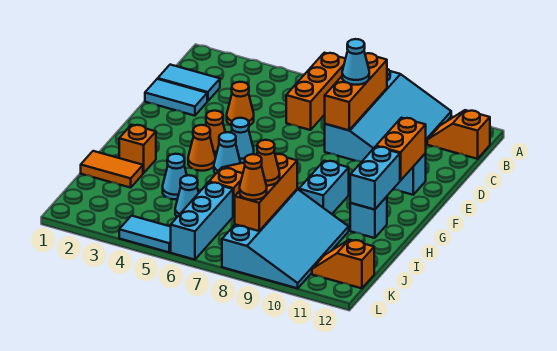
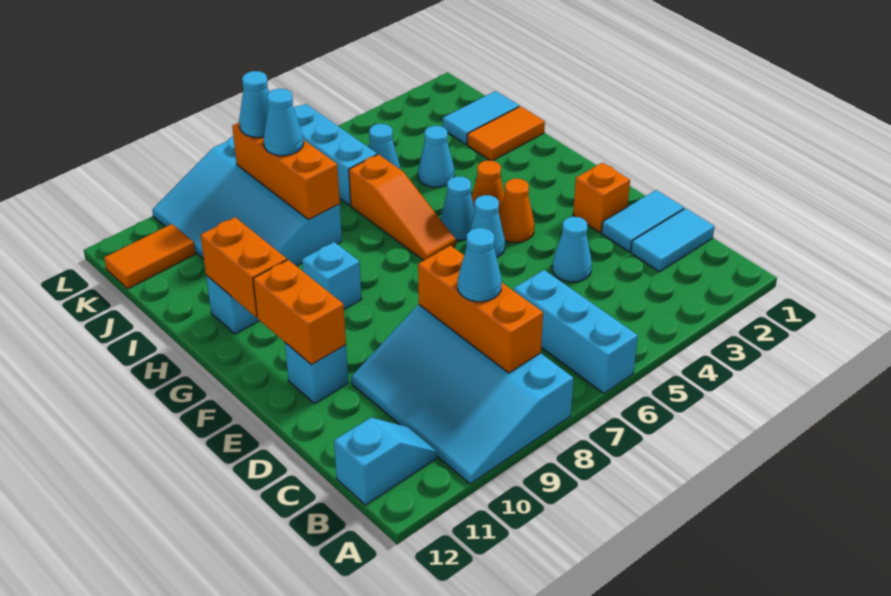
orange 1x3 brick [286,53,345,130] -> cyan 1x3 brick [514,270,638,393]
orange 1x2 slope [427,110,490,159] -> cyan 1x2 slope [334,418,437,505]
orange 1x1 cone [227,82,254,126] -> cyan 1x1 cone [552,217,592,282]
cyan 1x2 brick [299,161,349,214] -> cyan 1x1 brick [302,242,361,309]
cyan 1x2 brick [350,147,400,210] -> orange 1x2 brick [201,217,287,317]
orange 1x1 brick [119,125,156,173] -> orange 1x1 brick moved to [573,163,630,233]
orange 1x1 cone [257,140,280,186] -> cyan 1x1 cone [263,89,304,156]
orange 1x1 cone [240,154,267,200] -> cyan 1x1 cone [239,71,269,137]
orange 1x2 slope [312,240,374,288] -> orange 1x2 tile [104,224,195,289]
cyan 1x2 tile [119,216,171,252] -> cyan 1x2 tile moved to [443,91,519,145]

